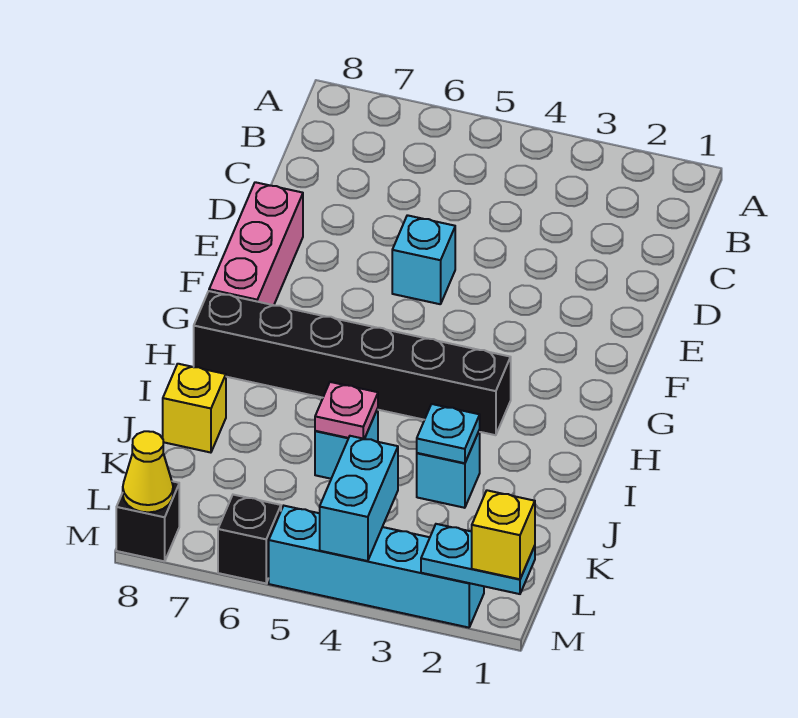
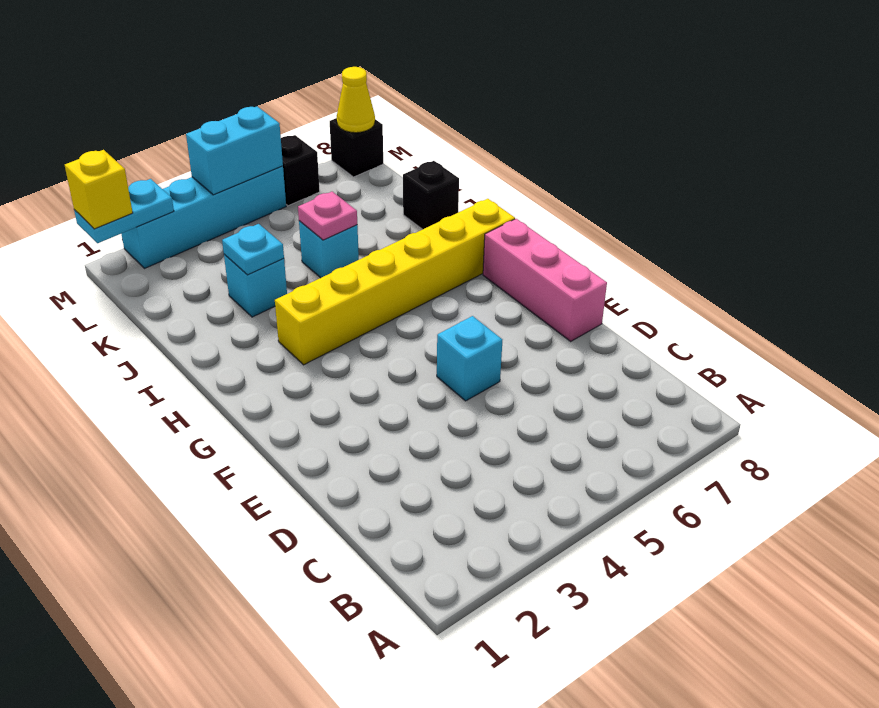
black 1x6 brick [194,291,511,435] -> yellow 1x6 brick [275,199,515,365]
yellow 1x1 brick [163,364,226,453] -> black 1x1 brick [403,161,459,229]
cyan 1x2 brick [320,436,398,561] -> cyan 1x2 brick turned to [186,106,283,195]

